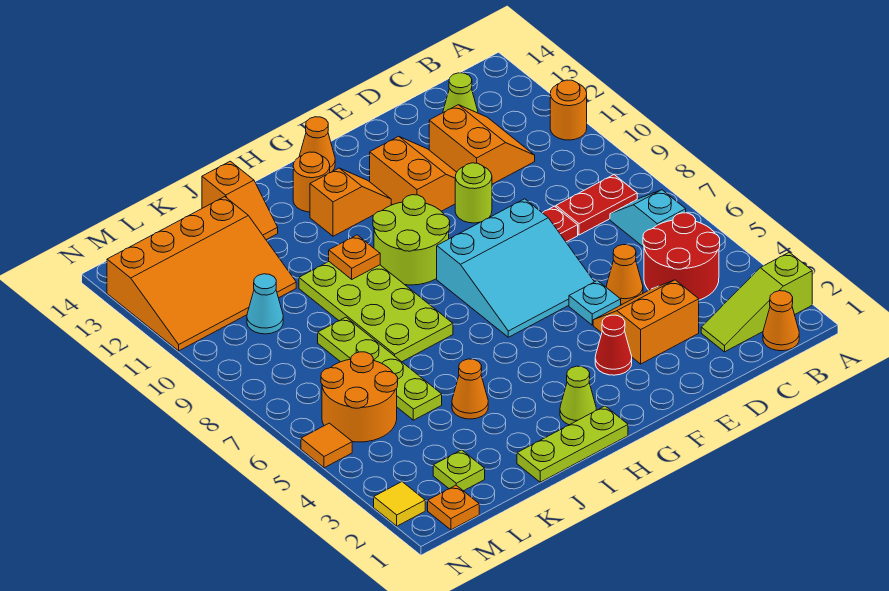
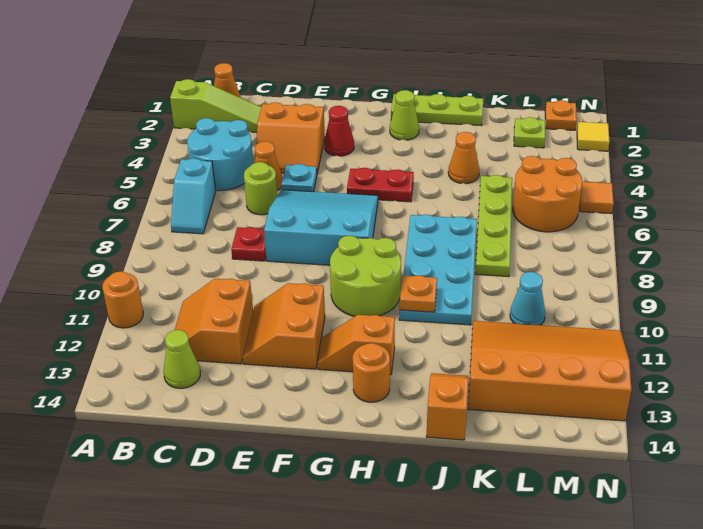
red 2x2 round brick [643,213,720,300] -> cyan 2x2 round brick [187,118,253,191]
red 1x2 plate [556,175,637,235] -> red 1x2 plate moved to [347,168,414,202]
lime 1x1 round brick [455,163,492,223] -> lime 1x1 round brick moved to [244,162,277,215]
orange 1x1 cone [299,117,335,173] -> none
lime 2x4 plate [299,262,453,362] -> cyan 2x4 plate [399,214,477,325]

